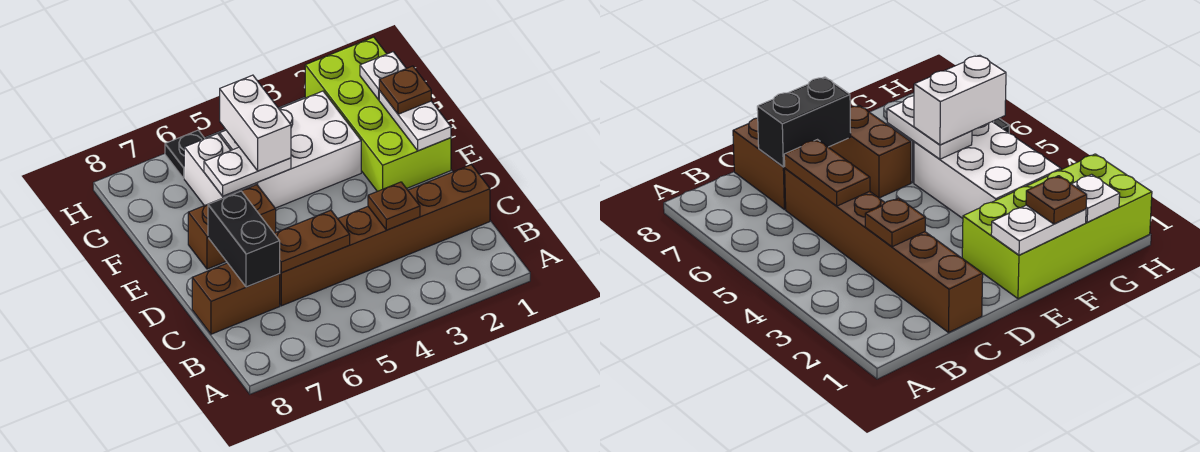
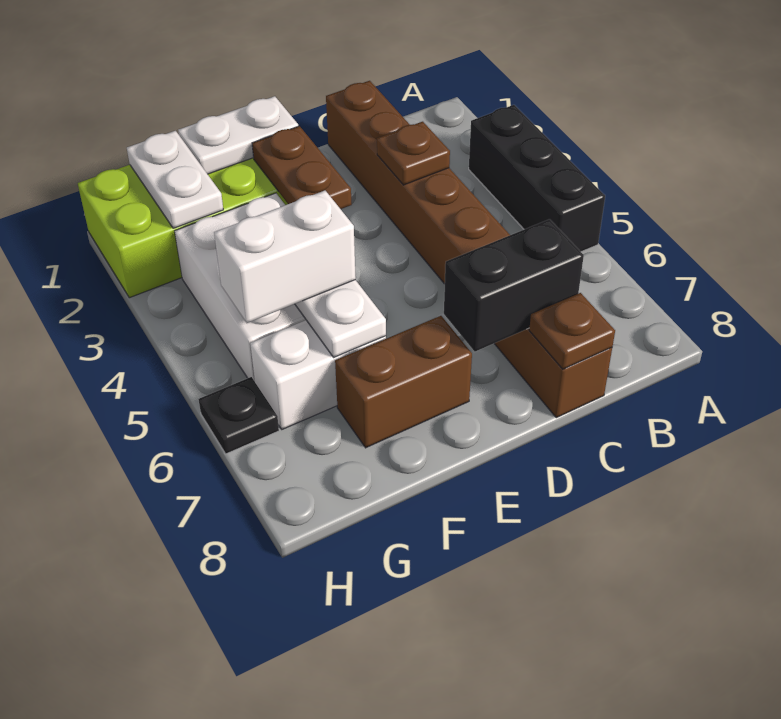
none -> black 1x3 brick [469,105,605,252]
brown 1x2 plate [274,210,350,273] -> brown 1x2 plate moved to [252,126,352,209]
brown 1x2 brick [188,185,276,269] -> brown 1x2 brick turned to [335,316,472,448]
brown 1x1 plate [379,66,431,114] -> brown 1x1 plate moved to [529,293,615,369]
white 1x1 plate [360,52,406,100] -> white 1x2 plate [127,131,223,228]

